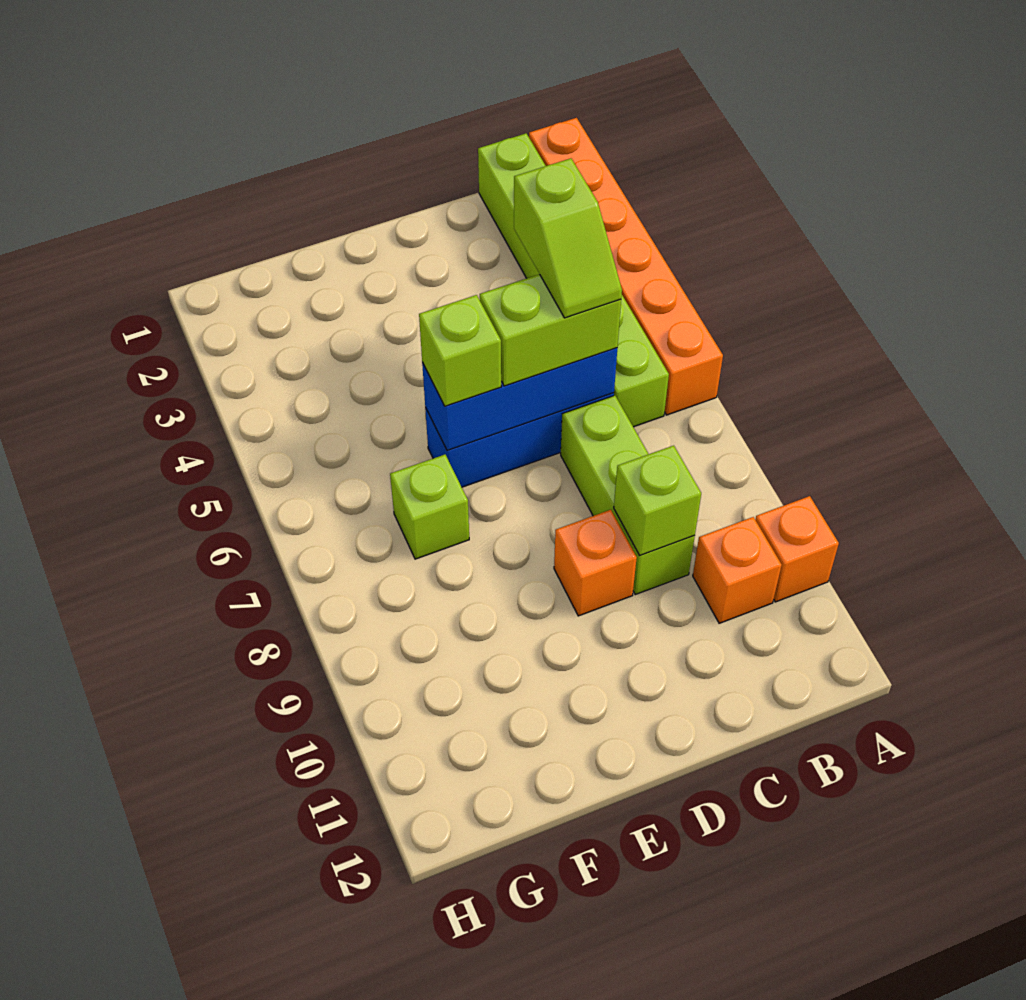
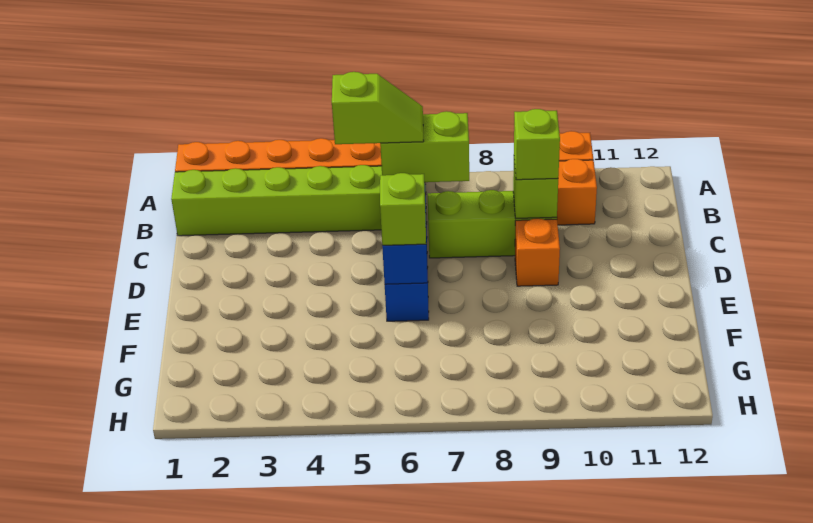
lime 1x2 brick [480,274,621,386] -> lime 1x2 brick turned to [380,111,469,183]
lime 1x1 brick [390,455,469,559] -> lime 1x1 brick moved to [514,109,560,180]

